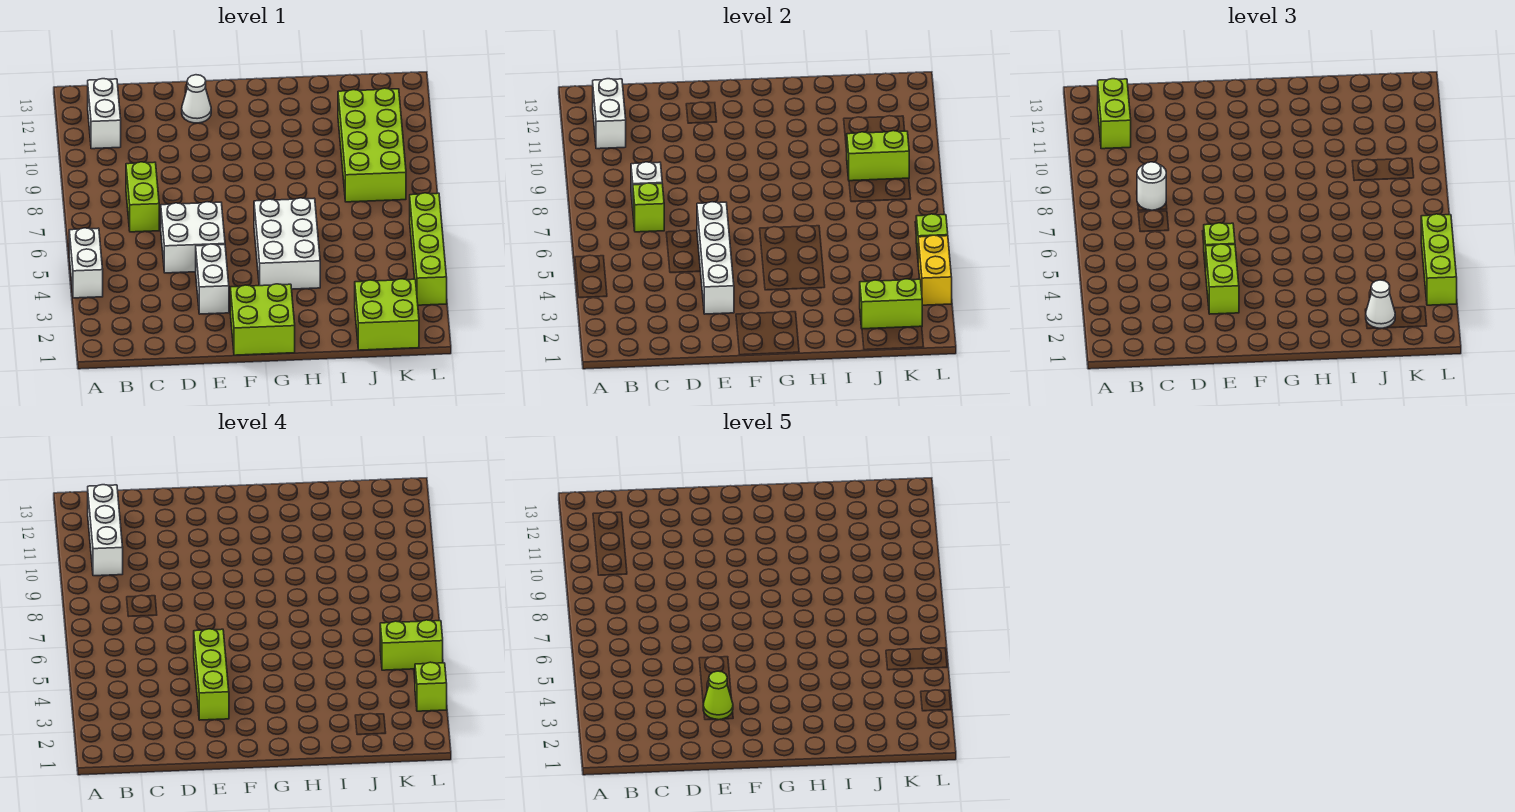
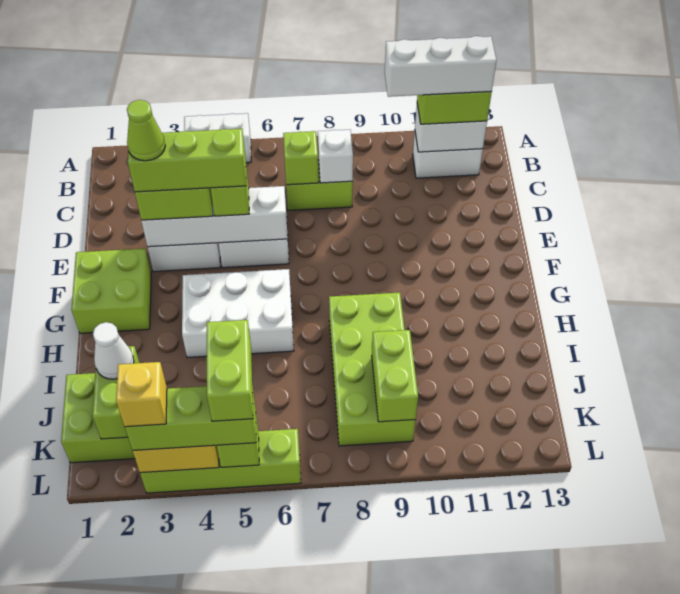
white 1x1 round brick [1137,162,1166,210] -> none
white 1x1 cone [182,75,211,123] -> none
lime 2x4 brick [338,88,406,202] -> lime 2x4 brick turned to [329,292,415,446]
lime 1x1 brick [415,662,447,711] -> yellow 1x1 brick [116,362,167,427]

